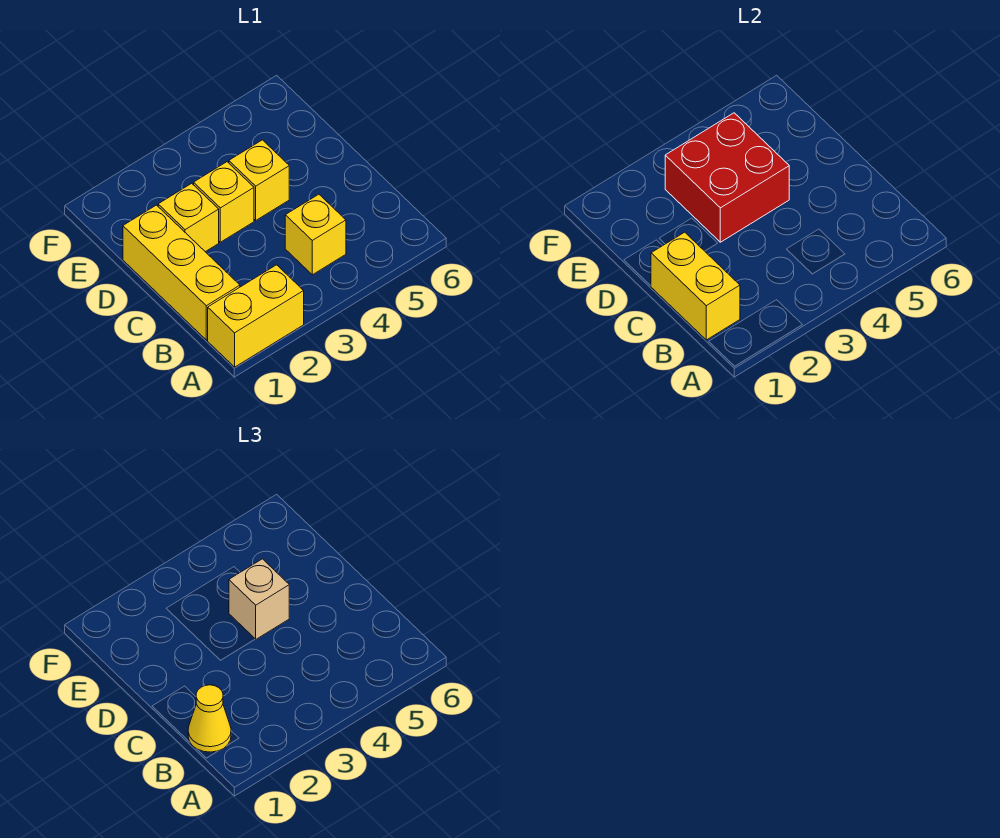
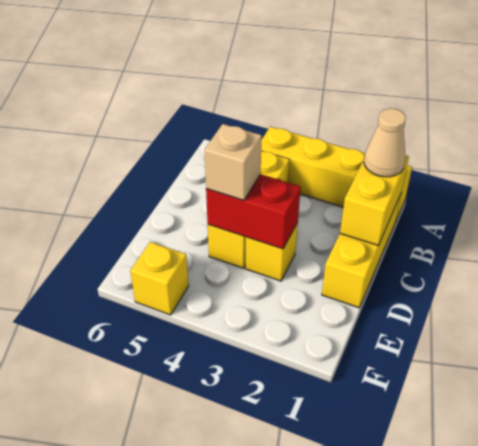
yellow 1x2 brick [208,265,304,367] -> yellow 1x4 brick [261,127,412,222]
yellow 1x1 cone [188,685,231,752] -> tan 1x1 cone [364,108,406,177]
yellow 1x1 brick [158,183,219,252] -> yellow 1x1 brick moved to [130,242,189,315]
red 2x2 brick [665,113,789,242] -> red 1x2 brick [206,174,301,249]

